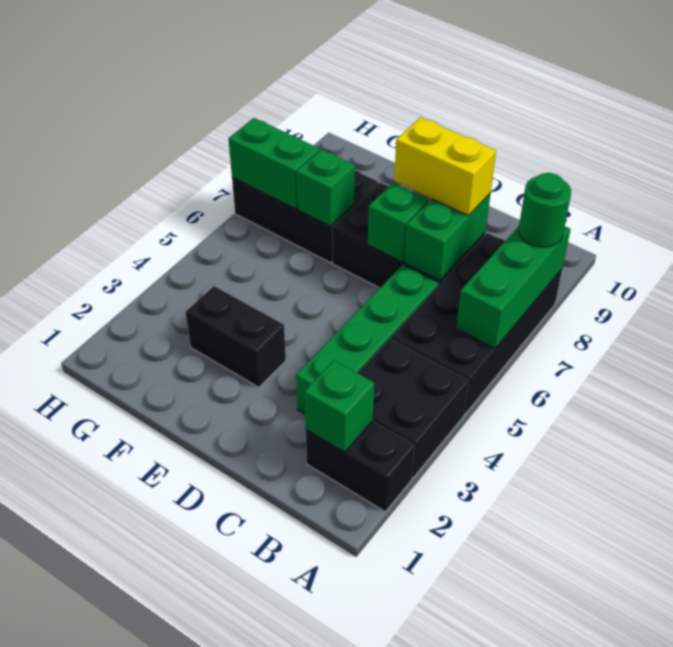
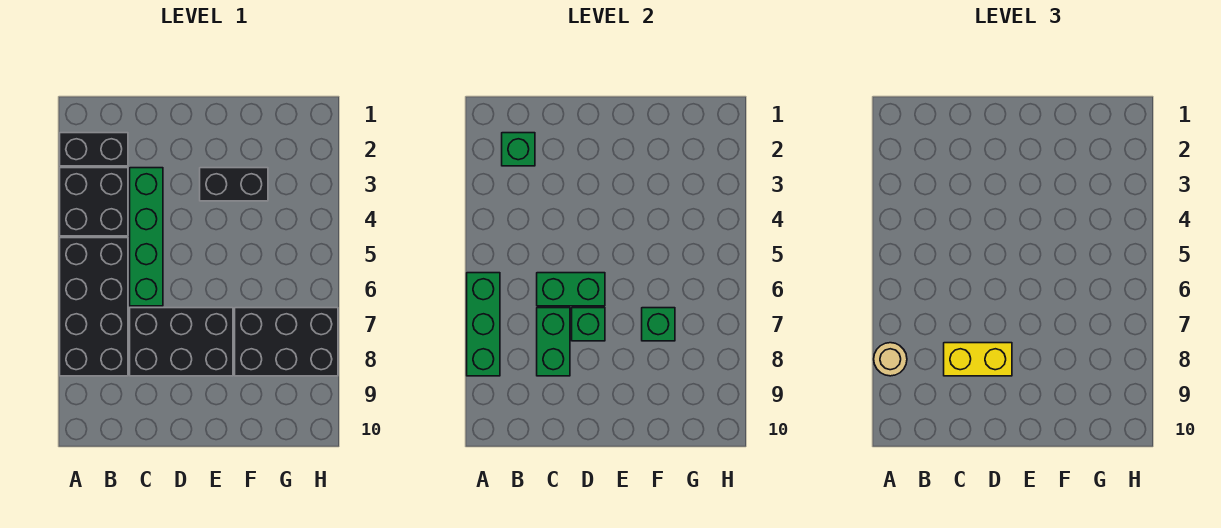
green 1x1 round brick [518,173,571,247] -> tan 1x1 round brick [874,343,907,376]
green 1x2 brick [228,118,320,209] -> green 1x2 brick moved to [537,273,605,306]

